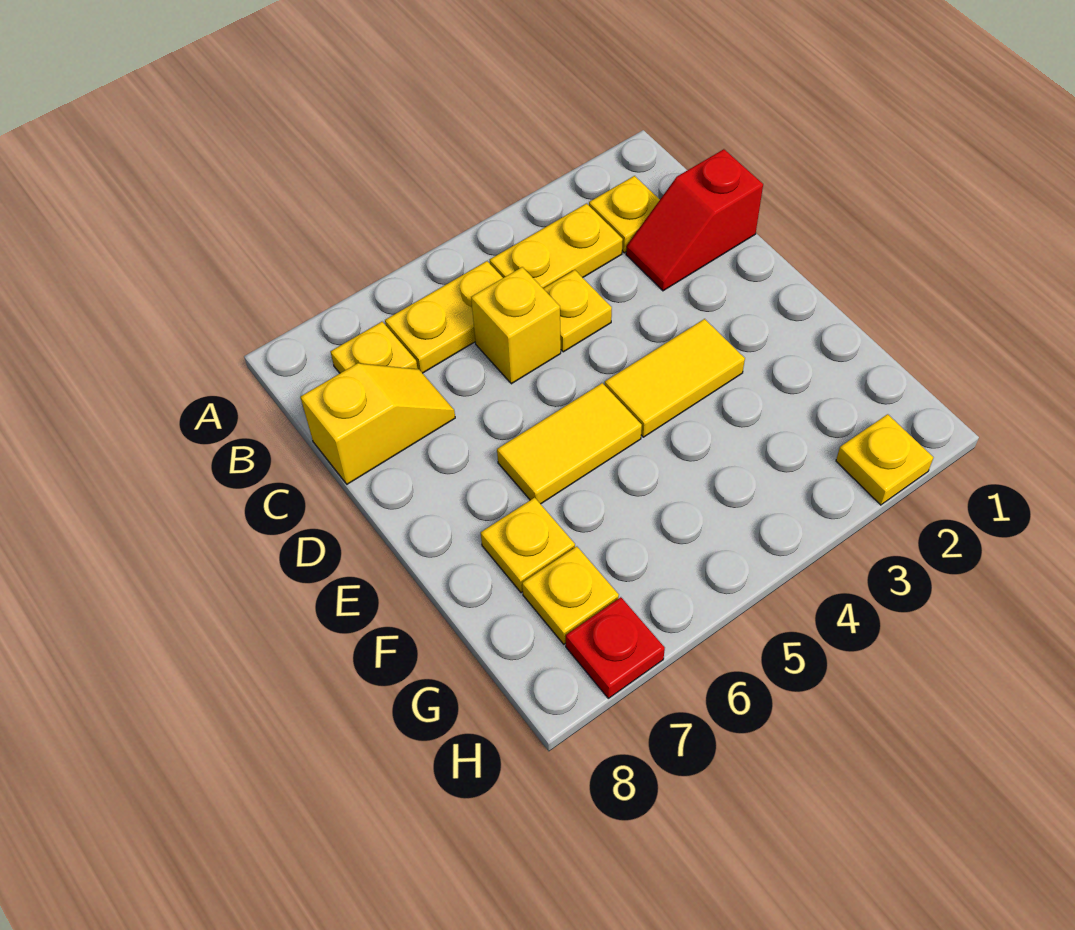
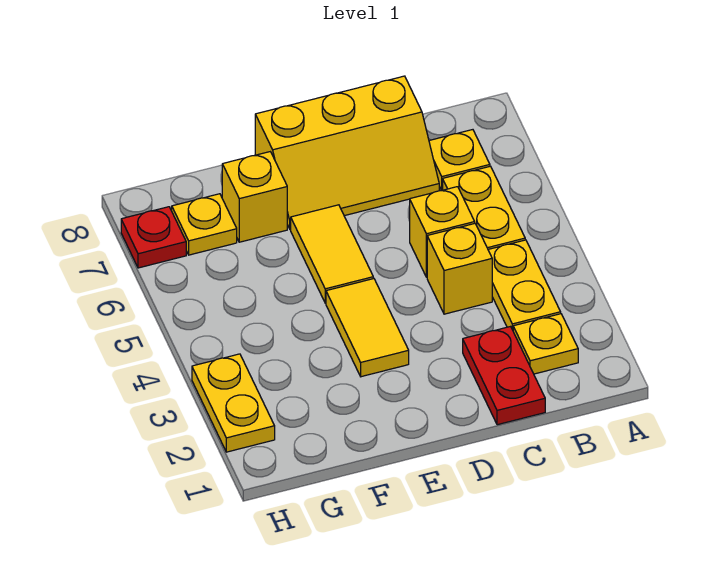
red 1x2 slope [626,149,763,291] -> red 1x2 plate [463,327,545,425]
yellow 1x1 plate [543,270,612,352] -> yellow 1x1 brick [427,224,492,314]
yellow 1x2 slope [300,363,455,484] -> yellow 2x3 slope [255,76,439,229]
yellow 1x1 plate [481,498,575,593] -> yellow 1x1 brick [222,152,287,242]
yellow 1x1 plate [836,414,933,505] -> yellow 1x2 plate [192,354,275,452]

